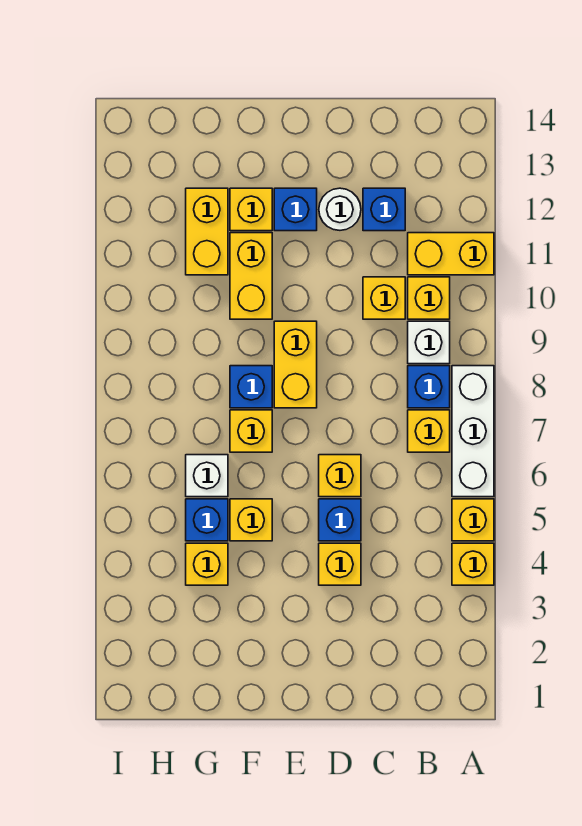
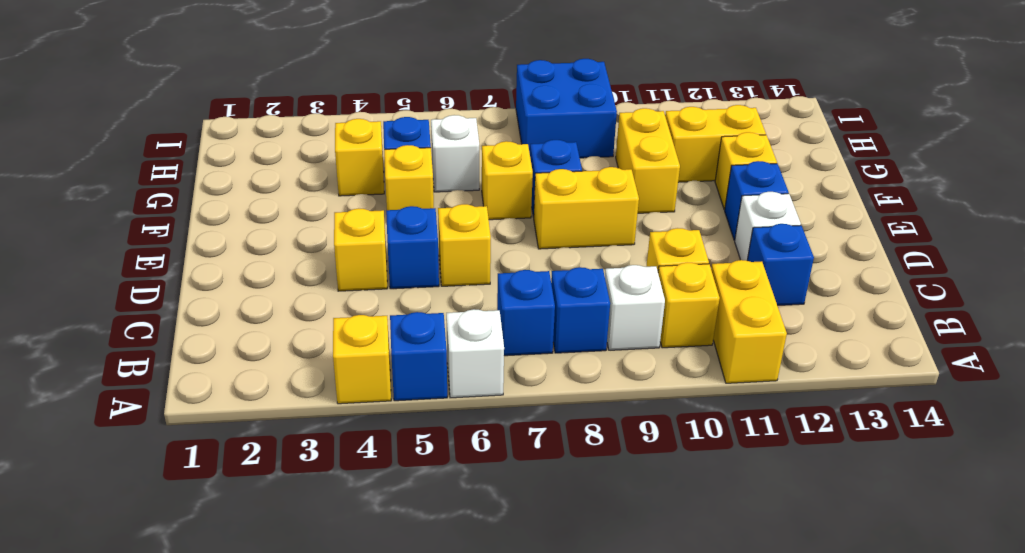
yellow 1x1 brick [452,499,494,541] -> blue 1x1 brick [390,312,447,401]
white 1x3 brick [452,366,494,497] -> white 1x1 brick [446,309,504,398]
yellow 1x1 brick [408,410,450,452] -> blue 1x1 brick [497,270,555,356]
white 1x1 round brick [319,188,361,230] -> white 1x1 brick [735,192,801,260]
yellow 1x2 brick [230,233,272,319] -> yellow 1x2 brick turned to [616,108,680,213]
none -> blue 2x2 brick [516,59,617,158]

